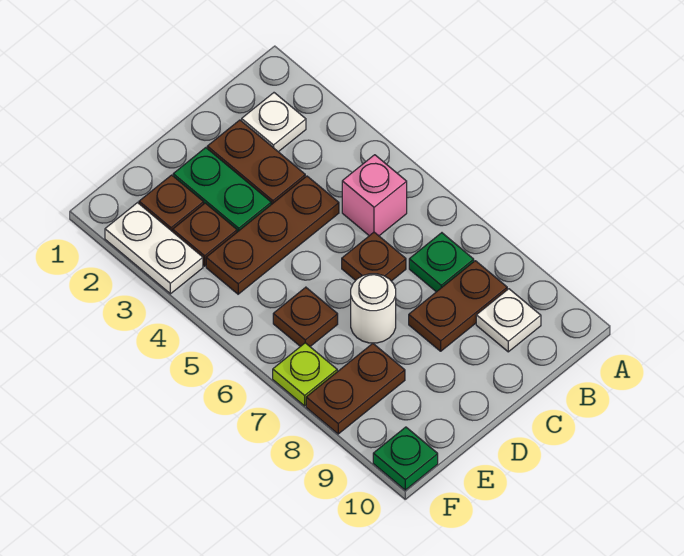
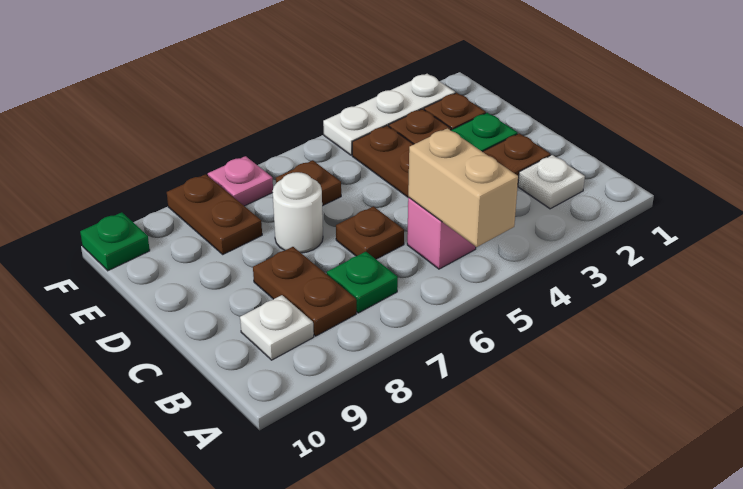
none -> tan 1x2 brick [408,128,518,247]
white 1x2 plate [105,203,203,294] -> white 1x3 plate [323,74,455,155]
lime 1x1 plate [273,343,337,406] -> pink 1x1 plate [208,156,273,206]

